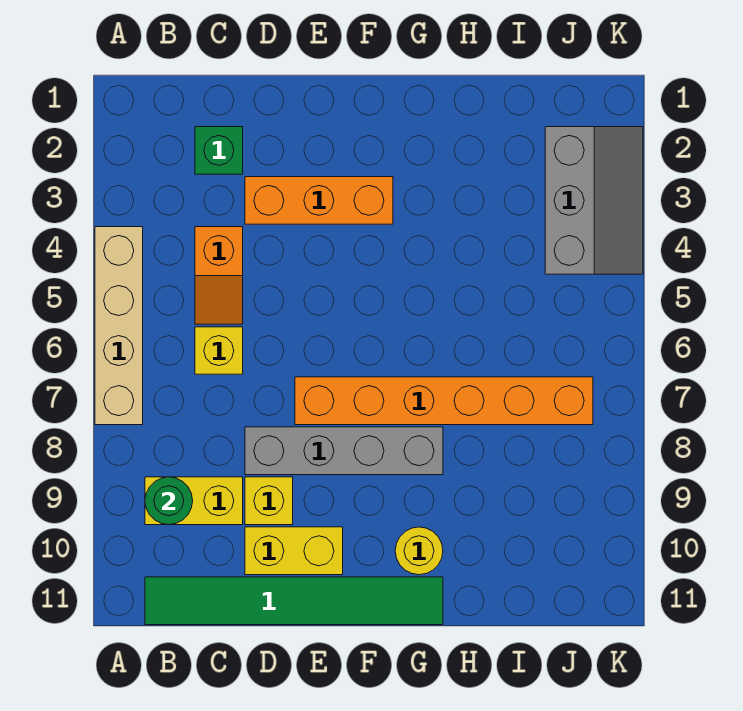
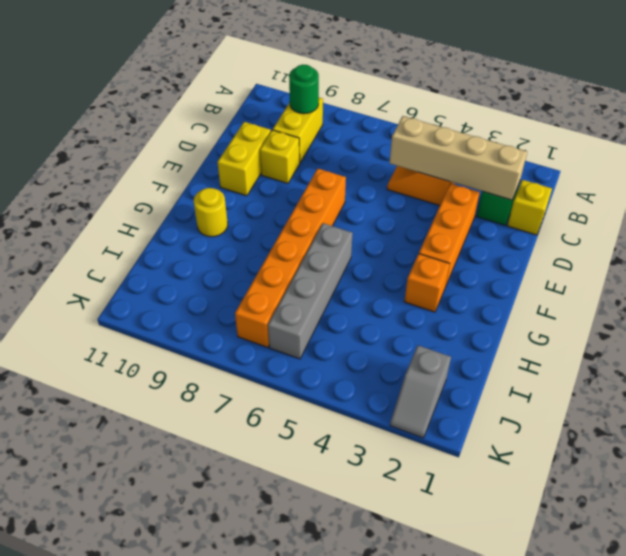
tan 1x4 brick [95,227,143,425] -> tan 1x4 brick moved to [390,116,527,200]
green 1x6 tile [145,577,443,625] -> none
yellow 1x1 brick [195,327,243,374] -> yellow 1x1 brick moved to [507,180,552,235]
grey 1x4 brick [245,427,443,475] -> grey 1x4 brick moved to [268,223,353,359]
none -> orange 1x1 brick [404,254,450,312]
grey 2x3 slope [545,127,643,274] -> grey 1x2 slope [390,346,451,438]

